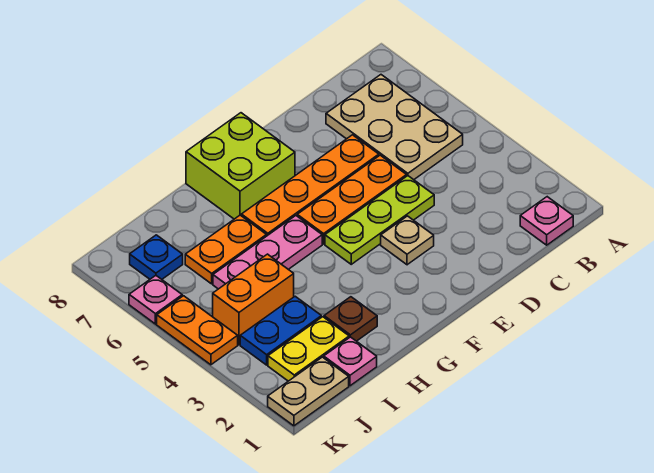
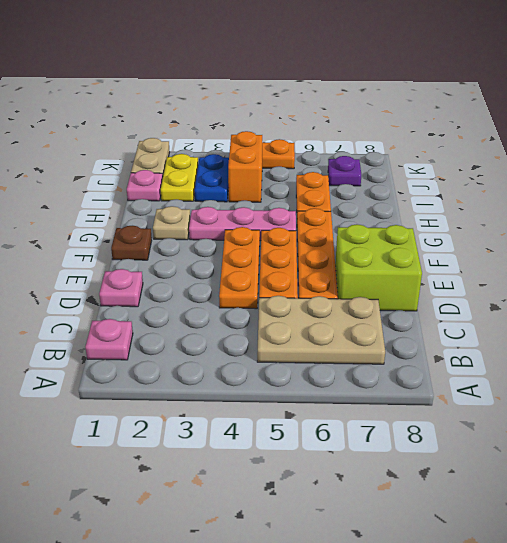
lime 1x3 plate [325,176,434,264] -> orange 1x3 plate [219,227,260,309]
tan 1x1 plate [381,216,434,265] -> tan 1x1 plate moved to [153,206,190,240]
lime 2x2 brick [186,113,295,219] -> lime 2x2 brick moved to [335,224,422,311]
pink 1x3 plate [213,216,322,289] -> pink 1x3 plate turned to [189,207,296,241]
brown 1x1 plate [324,297,377,341] -> brown 1x1 plate moved to [111,226,152,260]
blue 1x1 plate [130,235,183,279] -> purple 1x1 plate [328,156,361,186]
pink 1x1 plate [129,276,182,324] -> pink 1x1 plate moved to [99,269,143,307]

